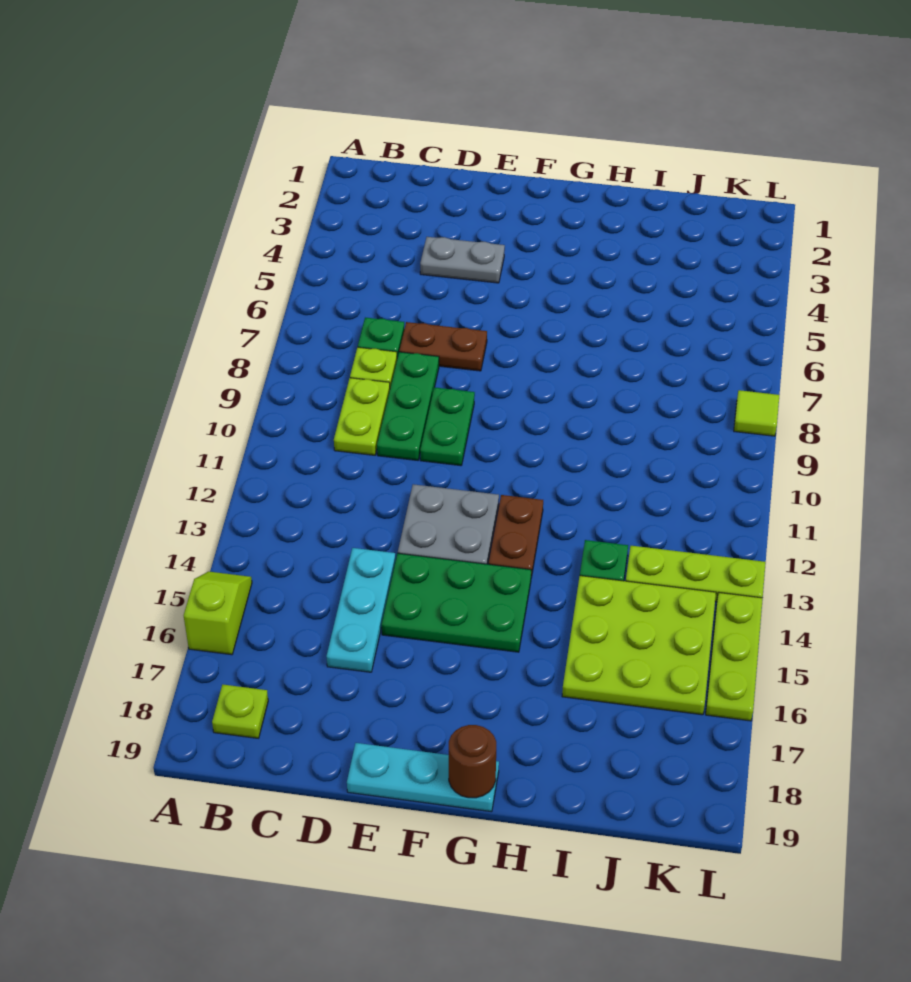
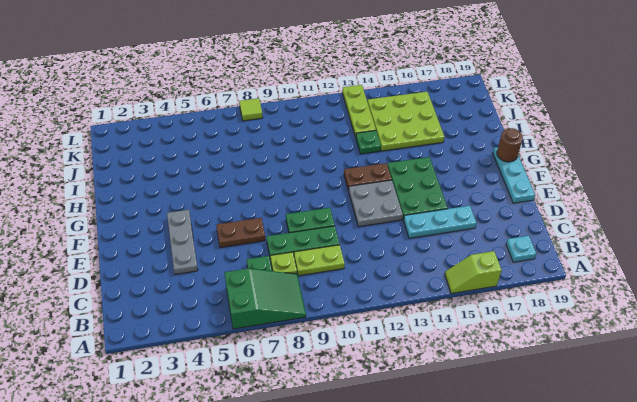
none -> green 2x3 slope [225,268,306,329]
lime 1x1 plate [212,684,268,738] -> cyan 1x1 plate [506,236,536,262]
grey 1x2 plate [420,237,505,283] -> grey 1x3 plate [167,210,198,274]
brown 1x2 plate [399,322,487,371] -> brown 1x2 plate turned to [216,218,265,248]
lime 1x3 plate [706,593,763,721] -> none

